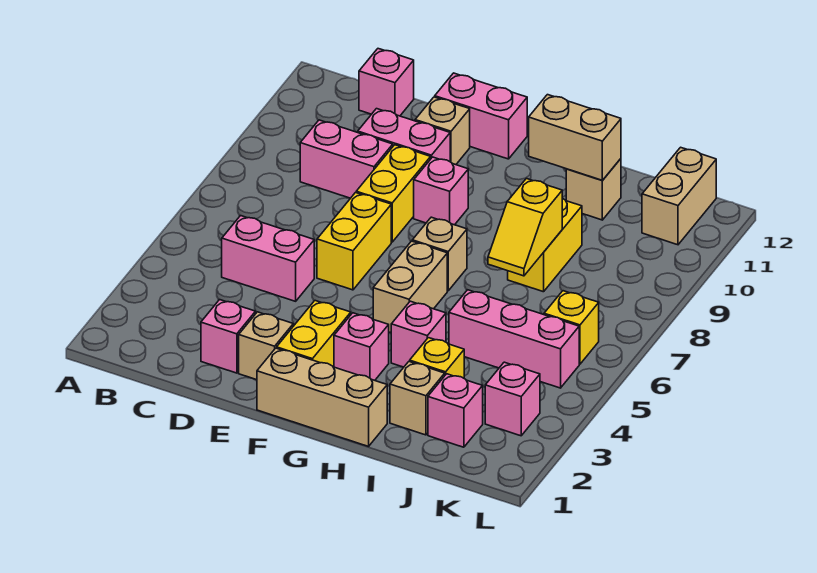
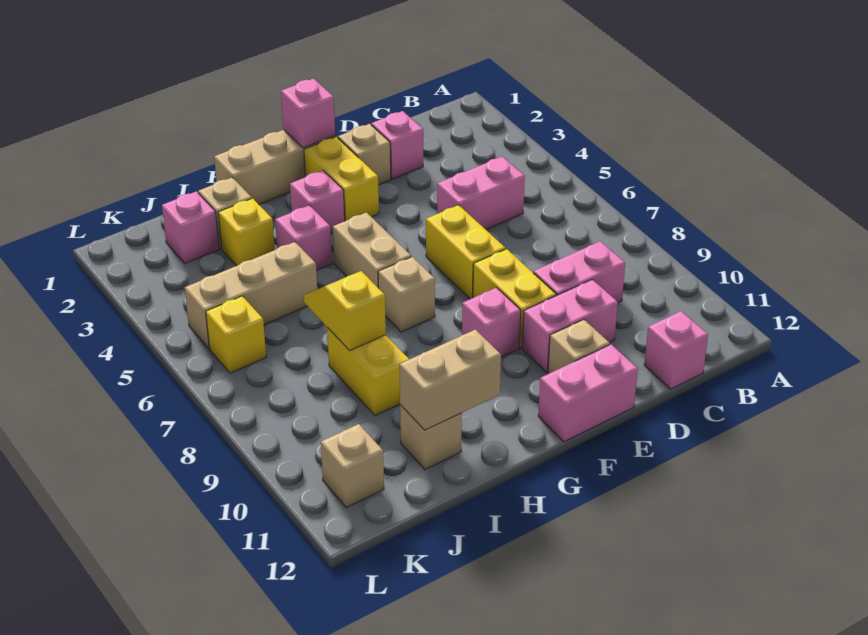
pink 1x3 brick [449,290,579,388] -> tan 1x3 brick [185,242,317,348]
pink 1x1 brick [485,362,540,436] -> pink 1x1 brick moved to [281,79,335,148]
tan 1x2 brick [642,147,716,245] -> tan 1x1 brick [321,424,384,507]

